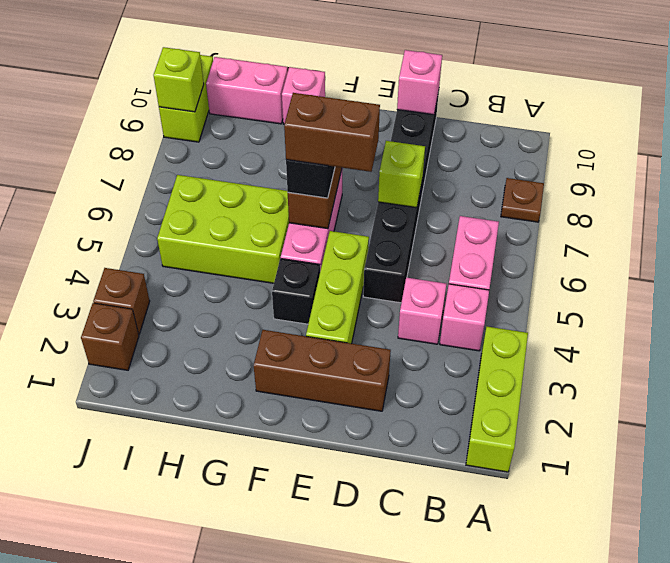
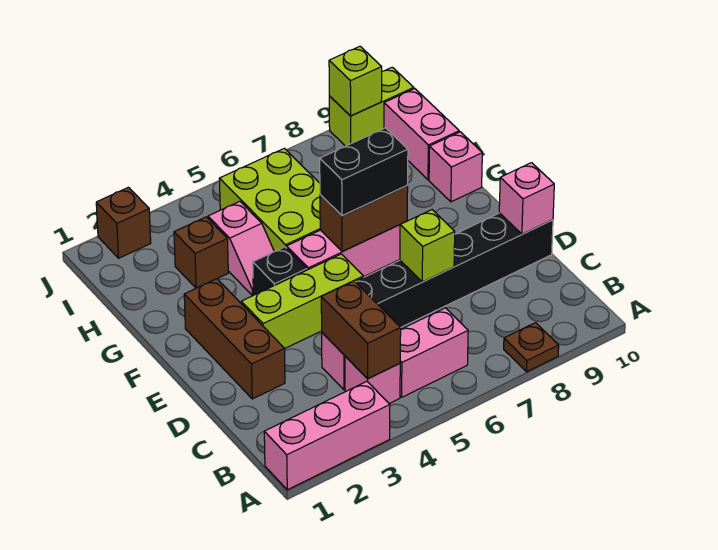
lime 1x3 brick [466,327,528,472] -> pink 1x3 brick [264,381,390,490]
brown 1x2 brick [284,93,380,172] -> brown 1x2 brick moved to [321,281,401,379]
none -> pink 1x2 slope [208,201,274,295]
brown 1x1 brick [93,268,150,334] -> brown 1x1 brick moved to [174,217,228,288]

